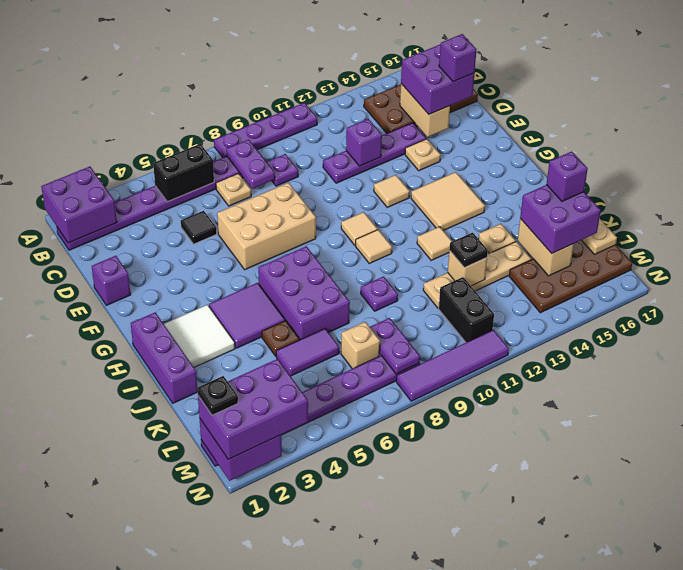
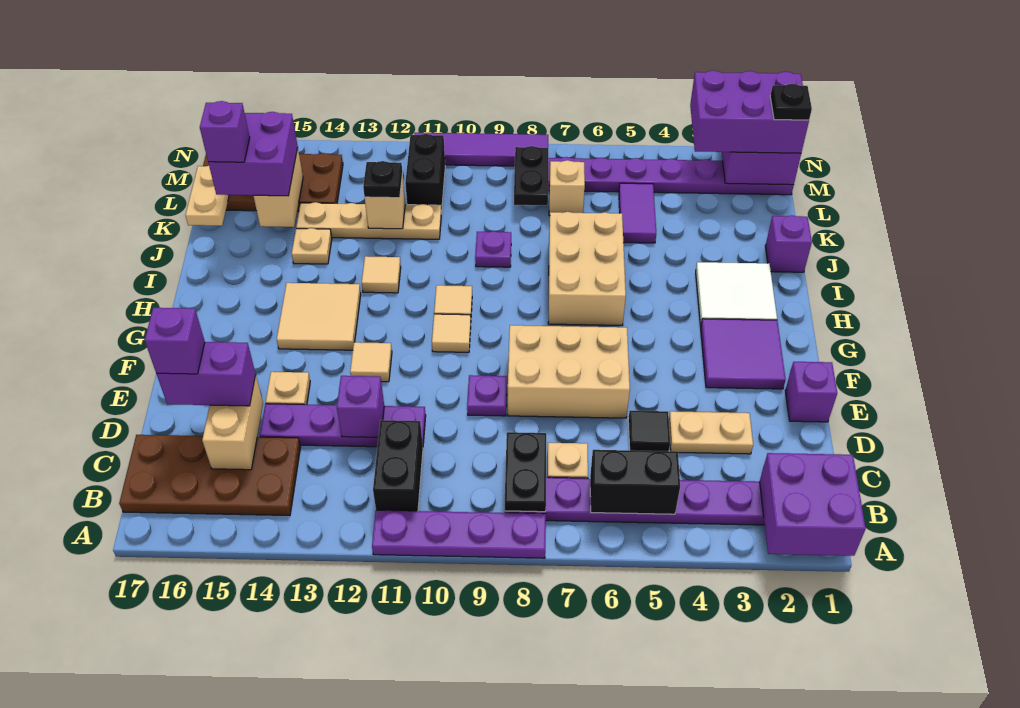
purple 1x2 plate [226,140,275,189] -> black 1x2 plate [505,432,546,512]
none -> black 1x2 brick [373,420,423,511]
purple 1x1 plate [267,154,298,186] -> purple 1x1 plate moved to [467,375,507,416]
purple 2x2 brick [401,45,474,114] -> purple 1x2 brick [157,342,256,406]
none -> tan 1x2 plate [669,411,753,454]
purple 1x3 brick [131,312,198,403] -> purple 1x1 brick [765,215,812,272]
purple 2x2 tile [209,283,285,348] -> purple 2x2 tile moved to [701,319,786,389]
purple 2x3 brick [258,246,350,340] -> tan 2x3 brick [548,212,626,325]
brown 1x1 plate [262,320,300,356] -> none
purple 1x2 tile [276,329,339,376] -> purple 1x2 tile turned to [619,183,656,243]
purple 1x2 plate [370,318,420,374] -> black 1x2 plate [514,146,548,205]

